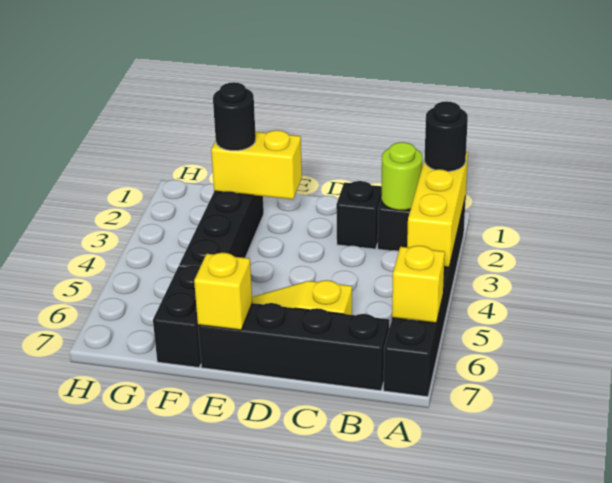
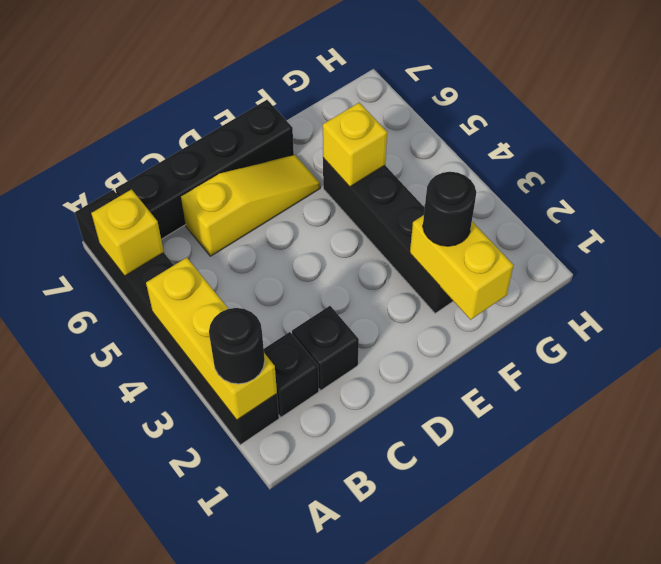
lime 1x1 round brick [381,142,422,210] -> none
yellow 1x2 brick [211,130,302,199] -> yellow 1x2 brick turned to [410,215,514,320]
yellow 1x1 brick [194,253,252,330] -> yellow 1x1 brick moved to [323,103,387,187]
black 1x2 brick [153,265,201,367] -> none

